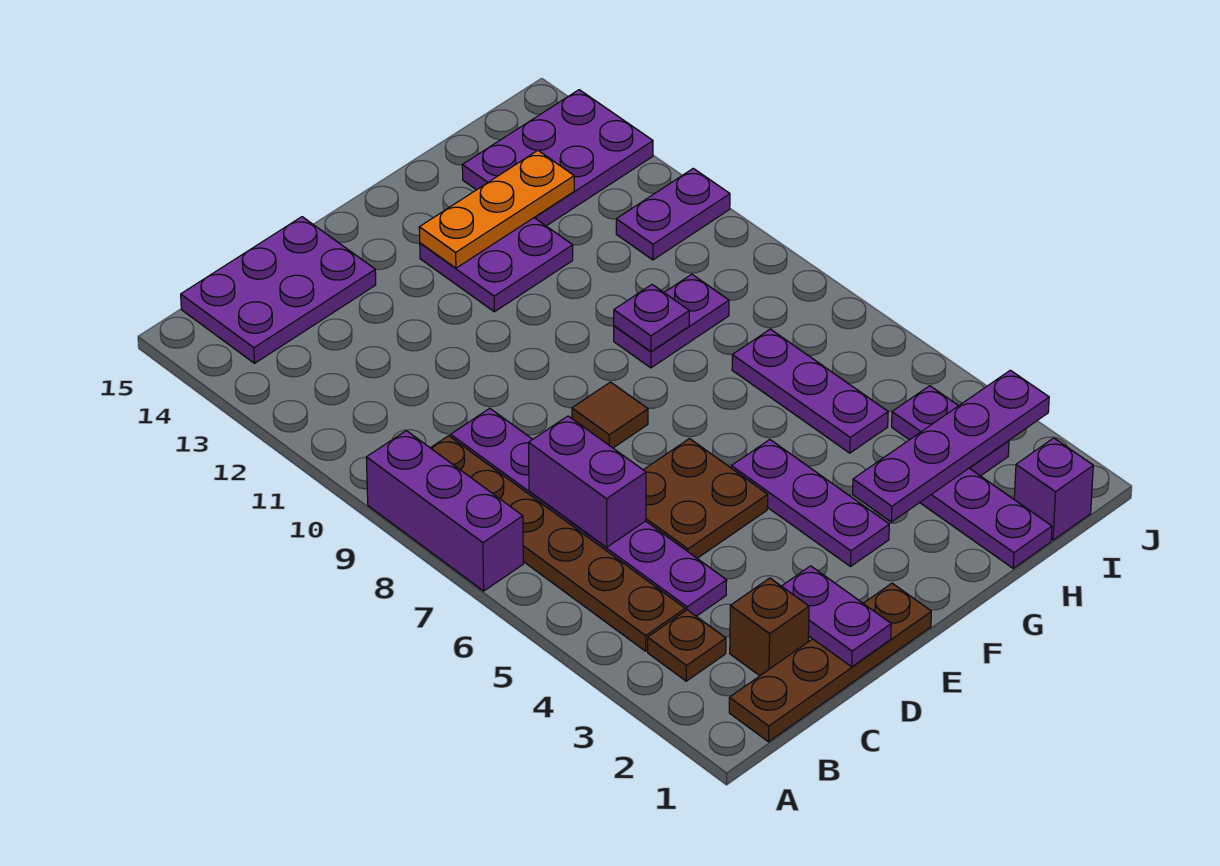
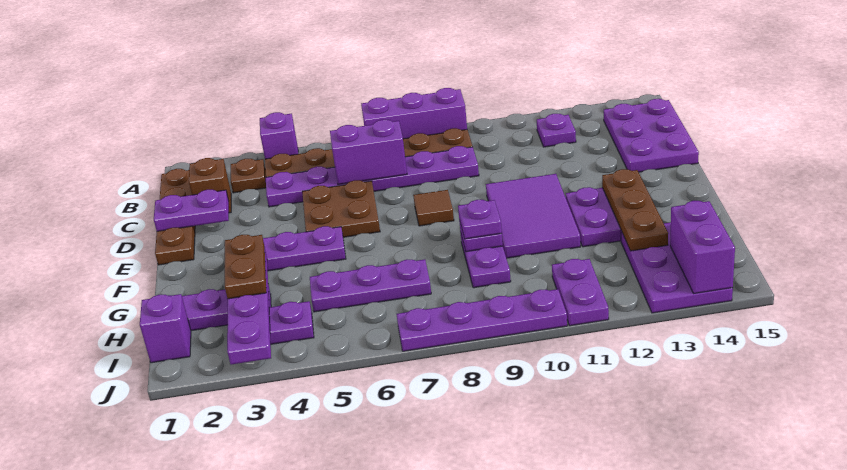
none -> purple 1x1 brick [260,112,298,159]
none -> purple 1x1 plate [537,114,576,147]
none -> purple 2x3 tile [486,174,580,258]
orange 1x3 plate [419,150,574,268] -> brown 1x3 plate [602,169,668,251]
none -> brown 1x2 plate [225,235,266,299]
none -> purple 1x1 plate [458,200,502,239]
none -> purple 1x2 brick [670,201,735,293]
none -> purple 1x4 plate [397,289,567,351]

